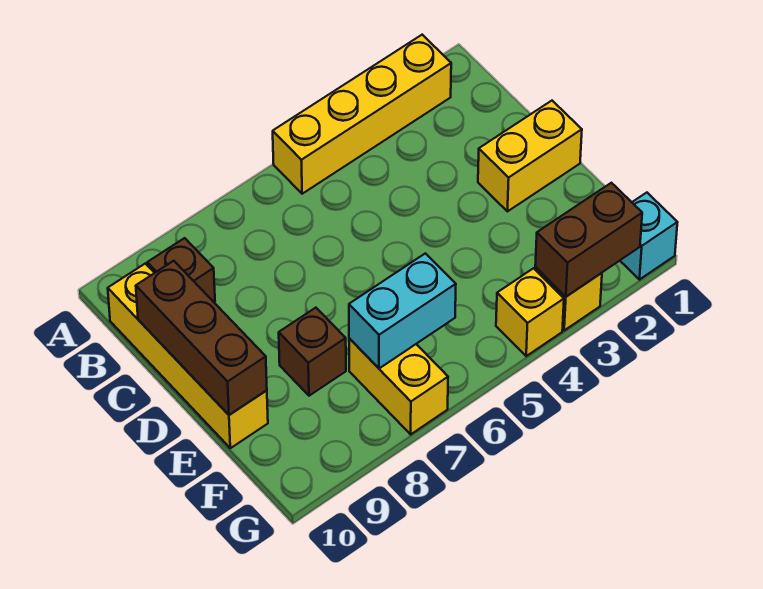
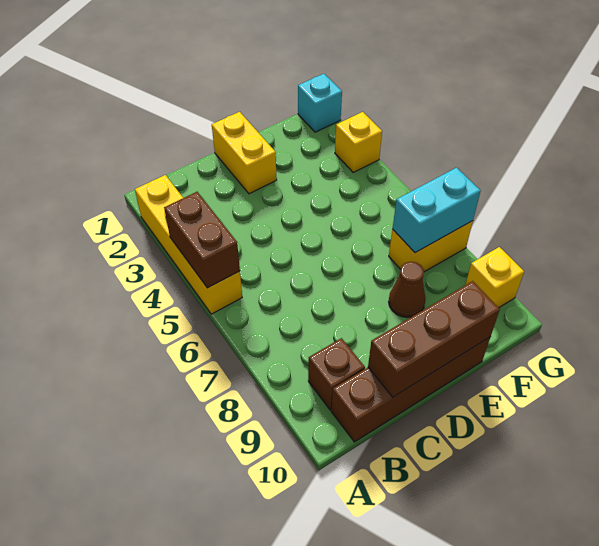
yellow 1x4 brick [108,263,268,448] -> brown 1x4 brick [331,337,490,442]
brown 1x1 brick [279,308,346,396] -> brown 1x1 cone [389,262,426,317]
cyan 1x2 brick [349,253,456,368] -> cyan 1x2 brick turned to [393,168,481,253]
brown 1x2 brick [535,183,642,297] -> brown 1x2 brick moved to [164,192,240,288]
yellow 1x1 brick [496,268,564,356] -> yellow 1x1 brick moved to [465,247,524,308]

